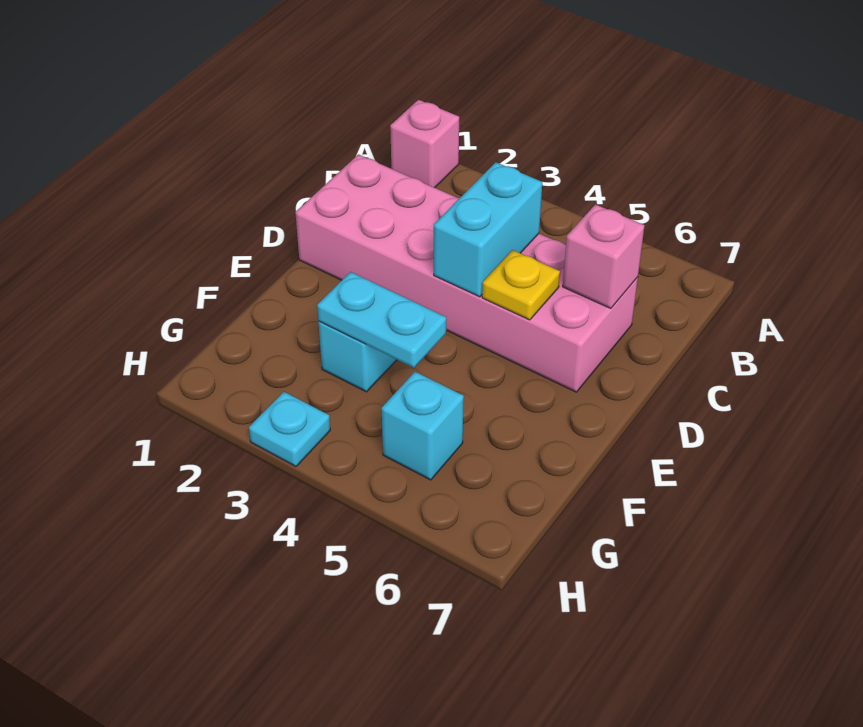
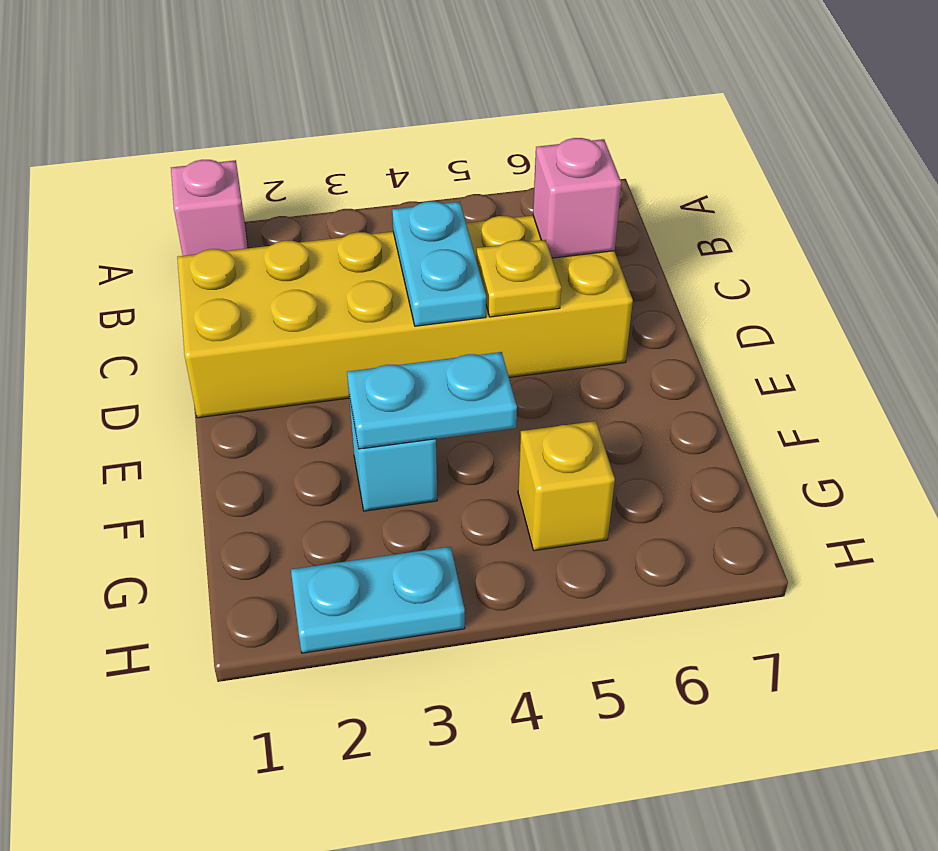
pink 2x6 brick [295,154,638,392] -> yellow 2x6 brick [177,216,633,418]
cyan 1x2 brick [434,162,542,297] -> cyan 1x2 plate [392,201,486,326]
cyan 1x1 brick [382,372,464,480] -> yellow 1x1 brick [518,421,615,551]
cyan 1x1 plate [249,392,330,466] -> cyan 1x2 plate [291,547,465,653]

